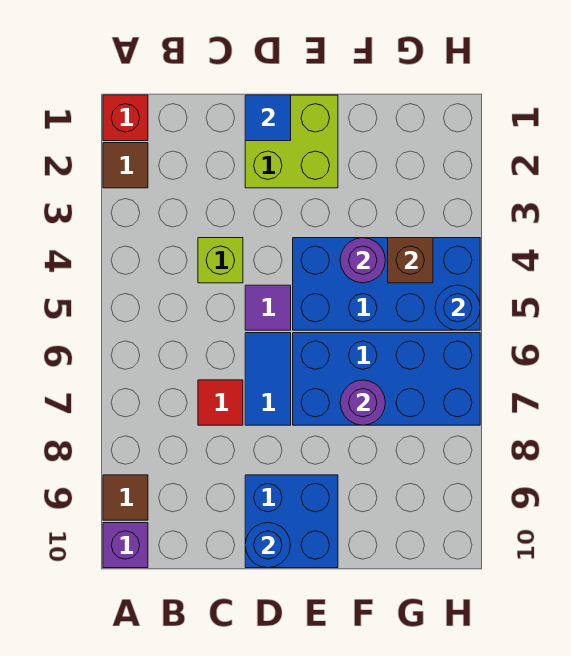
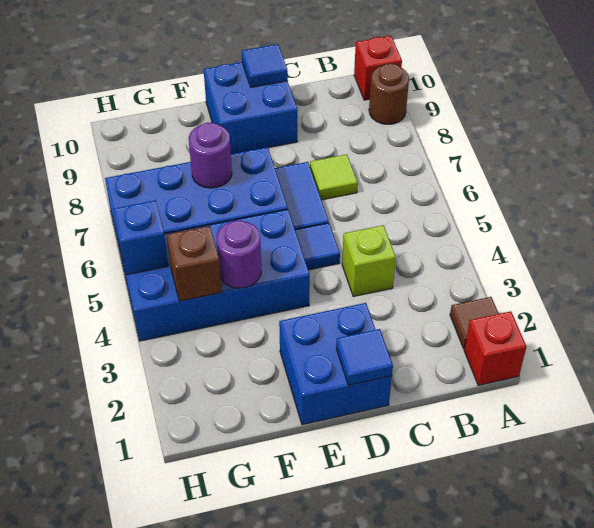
brown 1x1 tile [103,475,148,520] -> brown 1x1 round brick [369,64,409,124]
purple 1x1 brick [103,523,148,568] -> red 1x1 brick [354,36,402,100]
red 1x1 tile [198,380,243,425] -> lime 1x1 tile [310,154,358,200]
lime 2x2 brick [245,95,338,188] -> blue 2x2 brick [279,303,392,425]
purple 1x1 tile [245,285,291,330] -> blue 1x1 tile [295,223,340,270]
blue 1x1 round brick [245,523,290,568] -> blue 1x1 tile [242,44,288,87]
blue 1x1 round brick [435,285,480,330] -> blue 1x1 brick [113,200,168,275]

